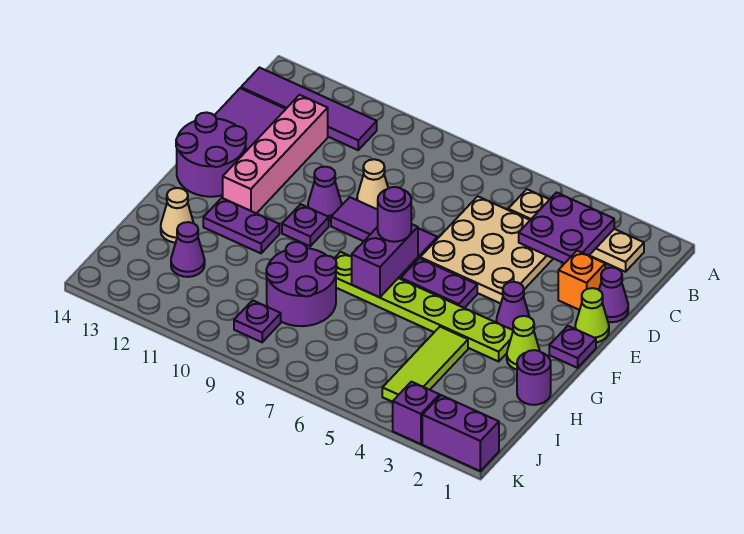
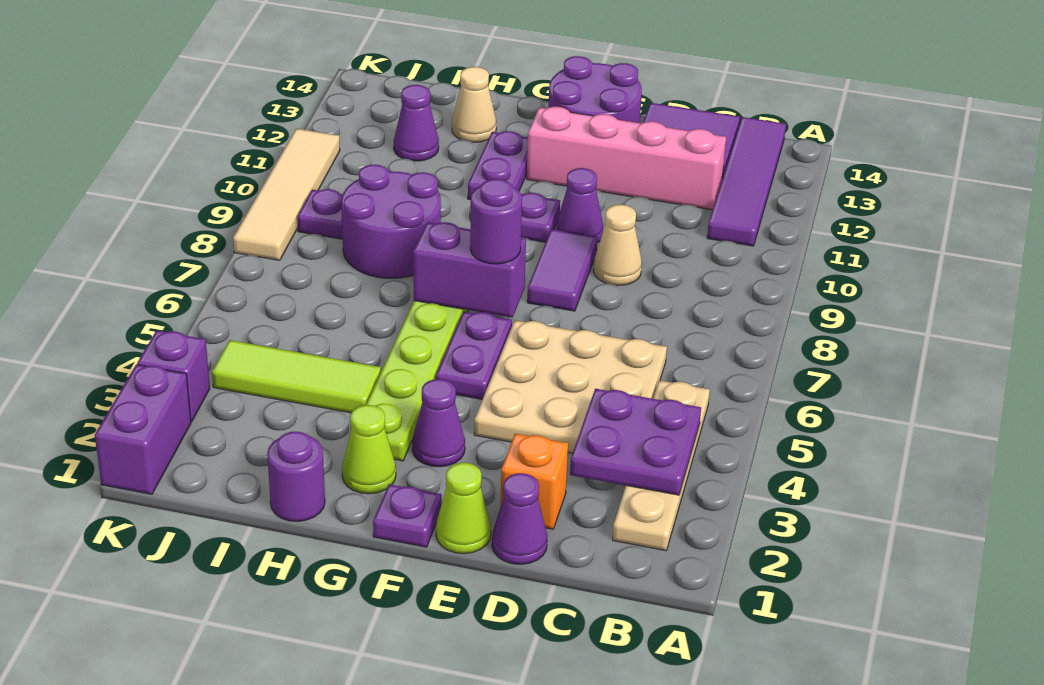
purple 1x3 tile [331,197,437,264] -> purple 1x2 tile [527,229,598,311]
none -> tan 1x4 tile [233,129,340,260]

